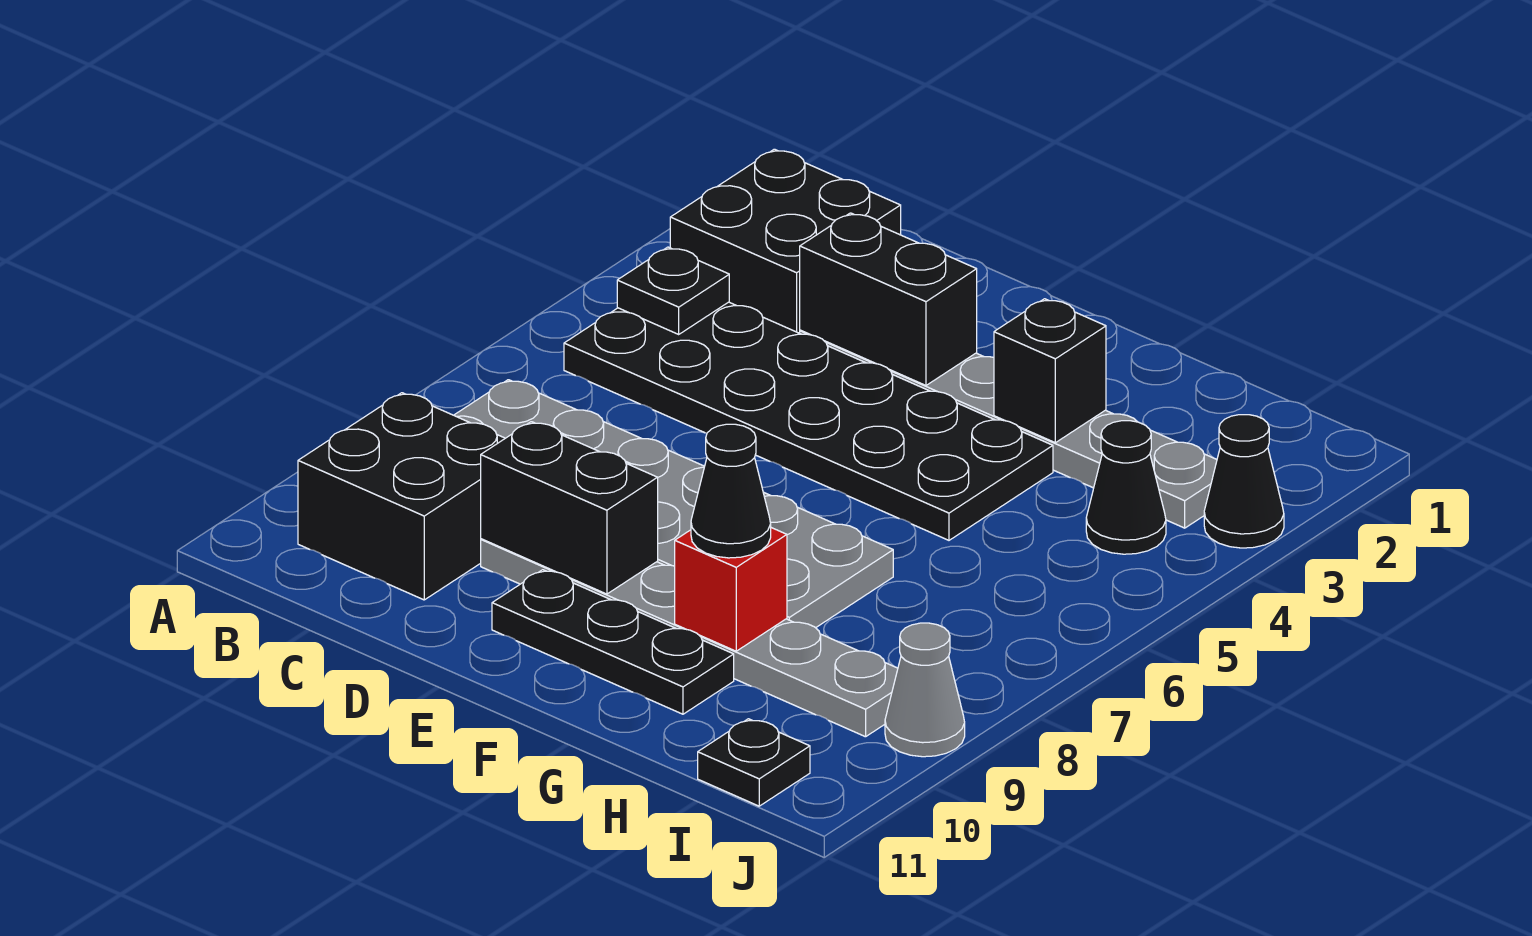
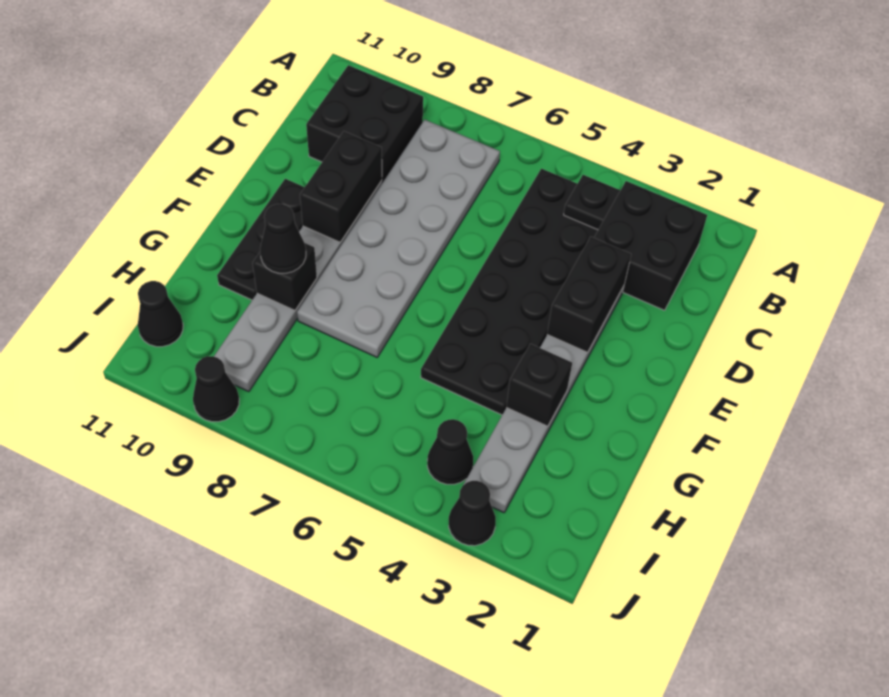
red 1x1 brick [675,528,787,651] -> black 1x1 brick [252,243,317,310]
black 1x1 plate [698,719,810,806] -> black 1x1 cone [138,281,183,347]
grey 1x1 cone [885,623,965,757] -> black 1x1 cone [193,356,239,422]

